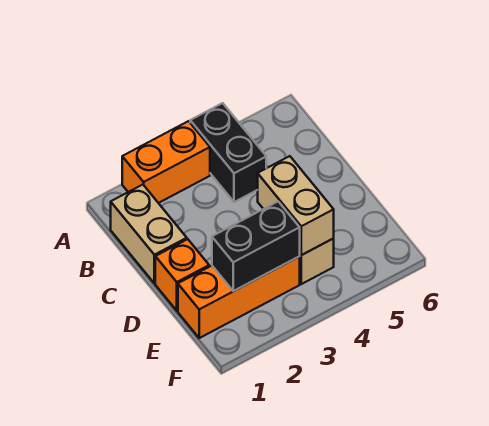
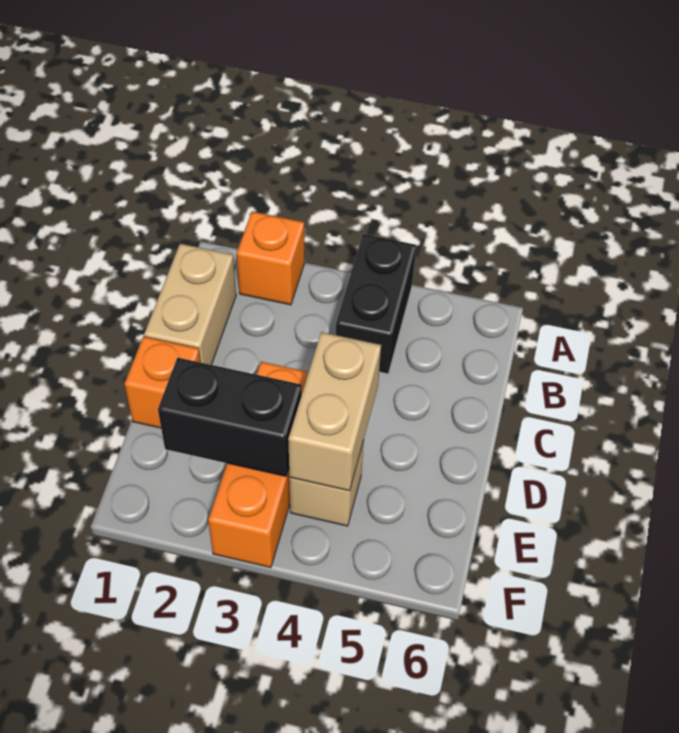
orange 1x2 brick [122,121,210,203] -> orange 1x1 brick [237,212,304,305]
orange 1x3 brick [178,256,300,338] -> orange 1x3 brick turned to [208,362,309,567]

